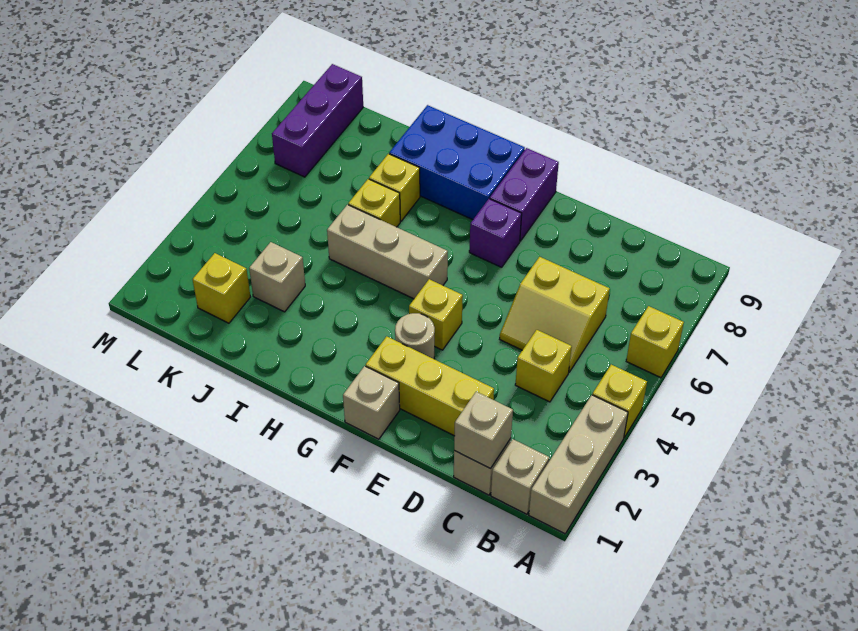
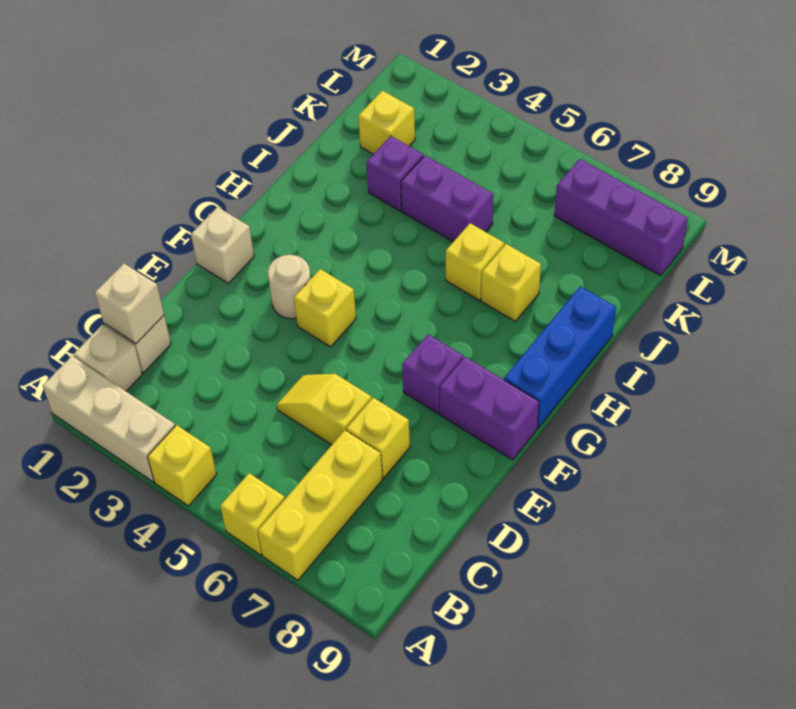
yellow 1x1 brick [515,330,572,402] -> yellow 1x1 brick moved to [346,398,410,478]
yellow 2x2 slope [500,257,610,372] -> yellow 1x2 slope [277,374,372,445]
yellow 1x3 brick [366,336,494,436] -> yellow 1x3 brick moved to [258,430,382,580]
tan 1x3 brick [327,205,448,299] -> none
blue 2x3 brick [389,105,525,220] -> blue 1x3 brick [504,286,616,427]
tan 1x1 brick [249,242,305,312] -> purple 1x1 brick [366,136,423,211]
none -> purple 1x2 brick [401,155,493,242]

